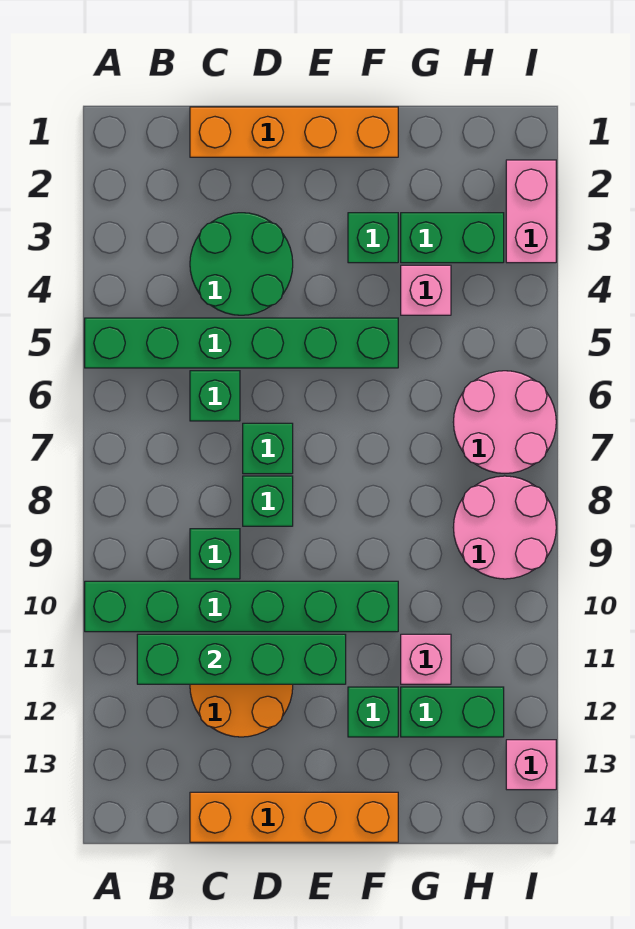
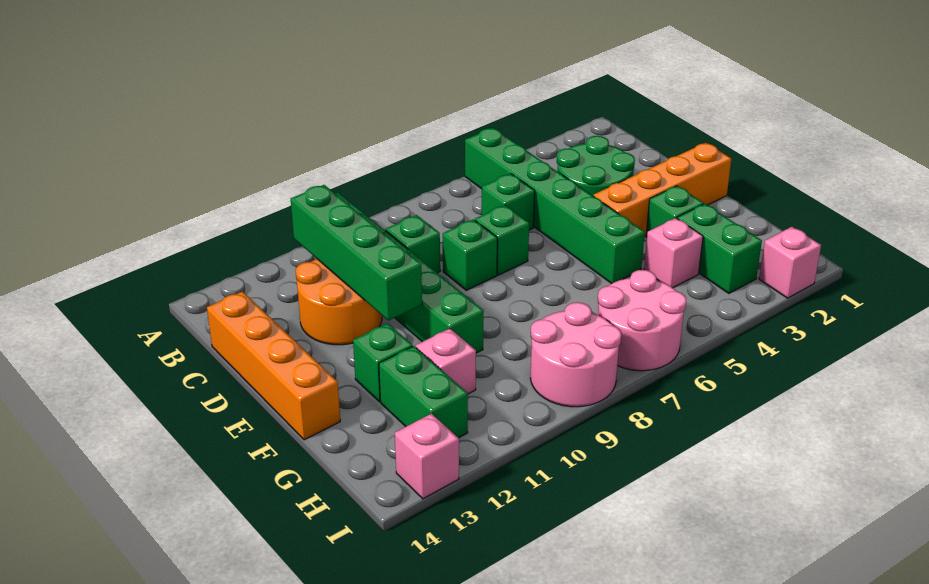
orange 1x4 brick [190,107,398,157] -> orange 1x4 brick turned to [593,143,731,236]
pink 1x2 brick [506,160,556,263] -> pink 1x1 brick [759,227,821,298]

